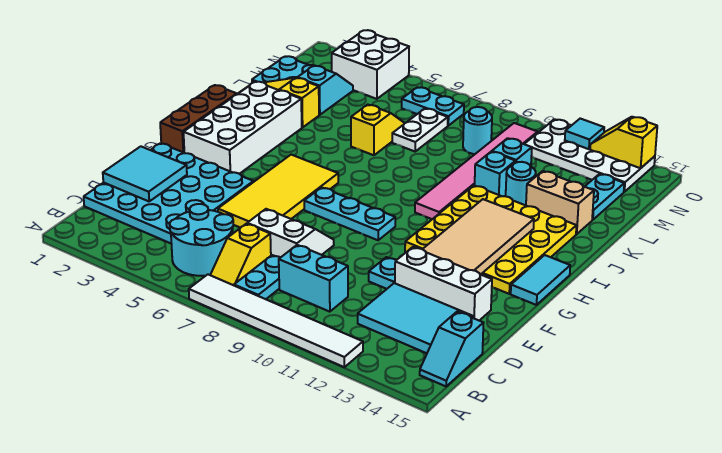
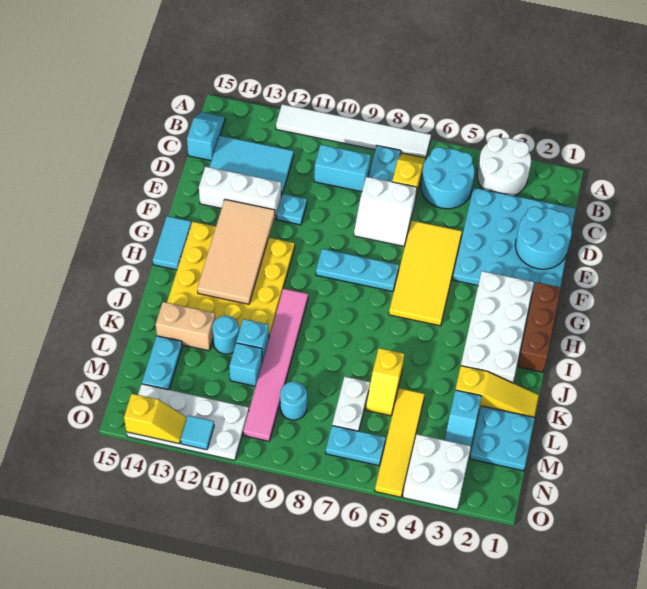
none -> white 2x2 round brick [477,136,531,196]
cyan 2x2 tile [103,146,187,201] -> cyan 2x2 round brick [515,207,572,269]
none -> yellow 1x4 tile [375,388,425,497]

